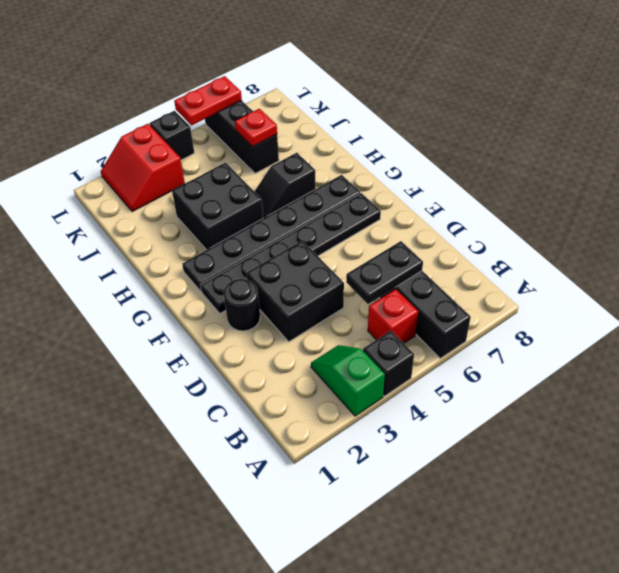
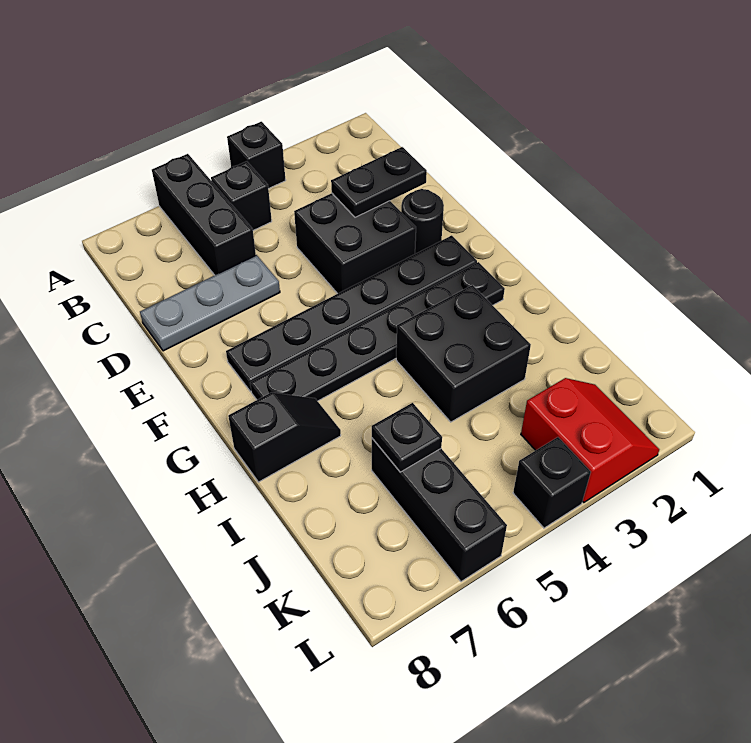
green 1x2 slope [311,345,385,416] -> none
red 1x1 brick [368,289,418,343] -> black 1x1 brick [211,161,272,230]
black 1x2 plate [346,241,423,304] -> black 1x2 plate moved to [331,147,427,217]
none -> grey 1x3 plate [140,255,280,351]
black 1x2 slope [254,153,316,218] -> black 1x2 slope moved to [228,392,341,482]
red 1x1 plate [235,109,277,147] -> black 1x1 plate [372,403,442,472]
red 1x2 plate [174,76,242,125] -> none

